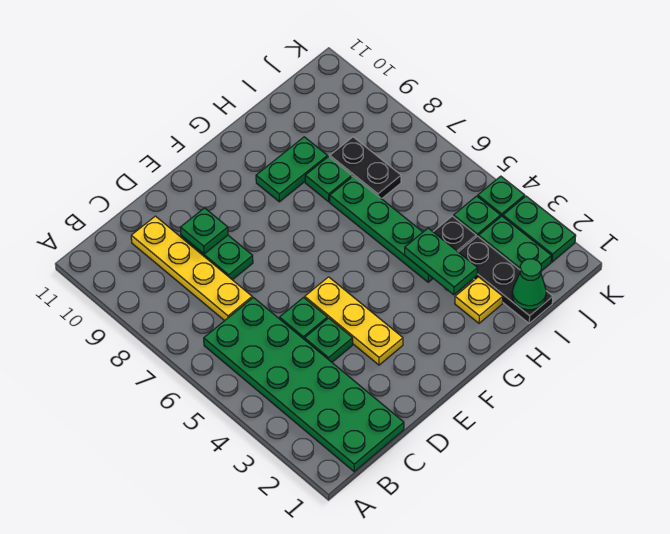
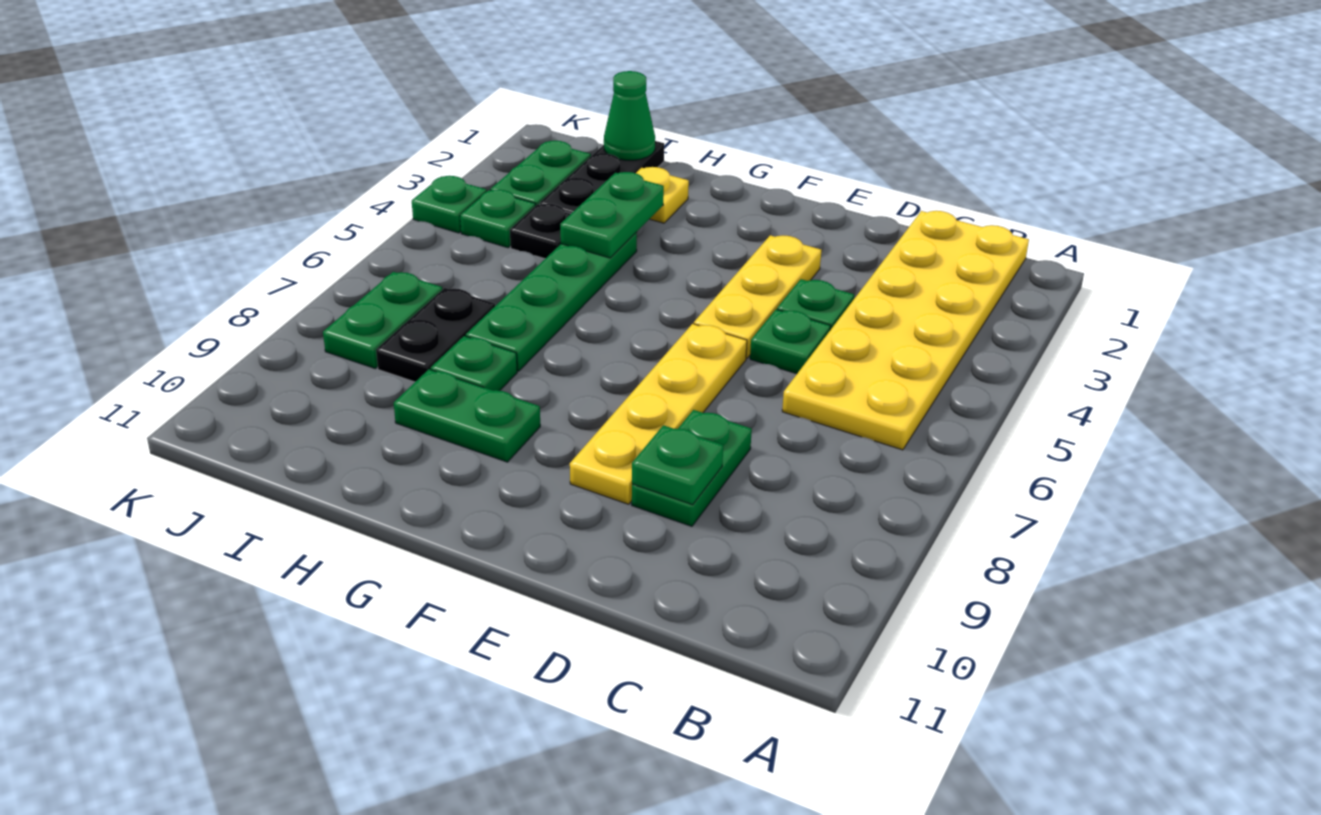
green 2x6 plate [204,298,404,472] -> yellow 2x6 plate [782,211,1029,450]
yellow 1x4 plate [131,216,252,321] -> yellow 1x4 plate moved to [570,324,747,504]
green 1x2 plate [503,196,576,262] -> green 1x2 plate moved to [323,272,442,368]

